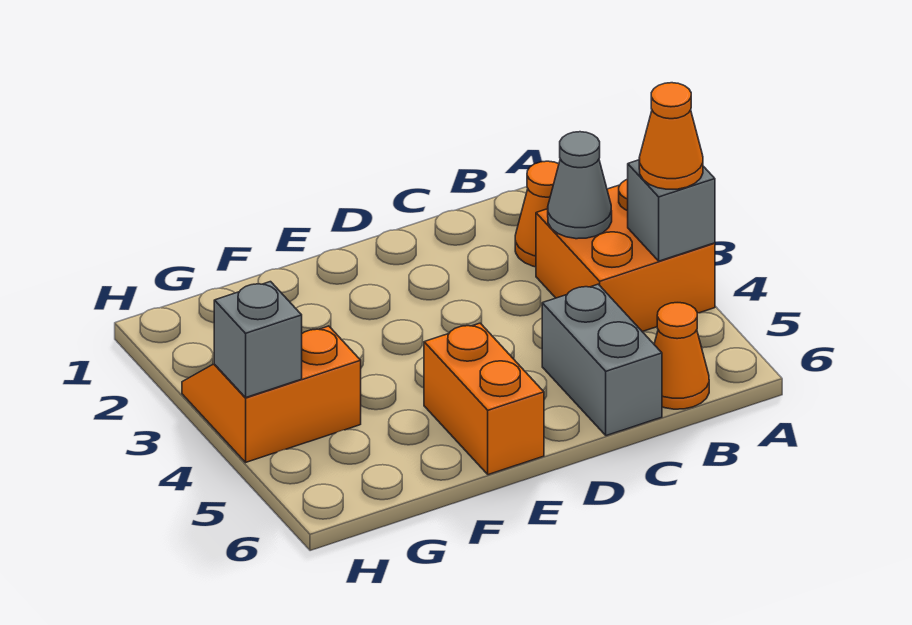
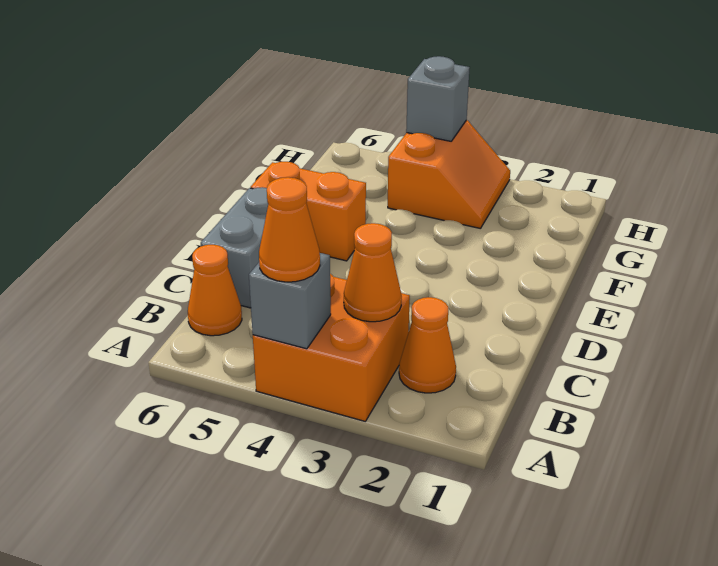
grey 1x1 cone [548,132,612,239] -> orange 1x1 cone [344,223,402,322]
grey 1x2 brick [542,284,662,436] -> grey 1x2 brick turned to [201,187,268,308]

